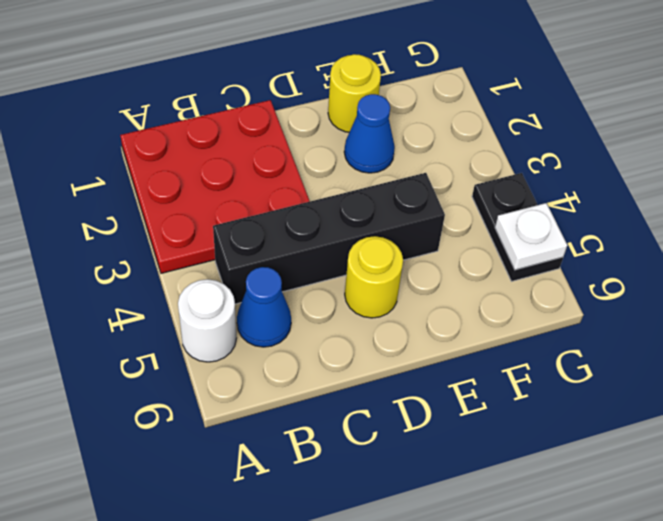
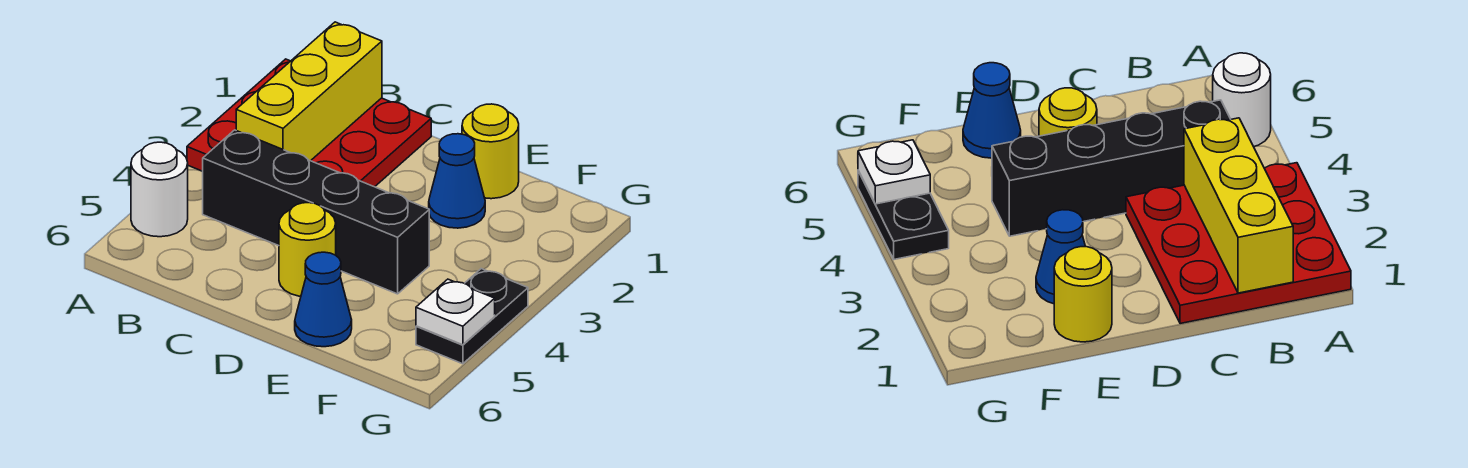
none -> yellow 1x3 brick [236,22,382,161]
blue 1x1 cone [237,267,291,347] -> blue 1x1 cone moved to [295,252,352,347]

